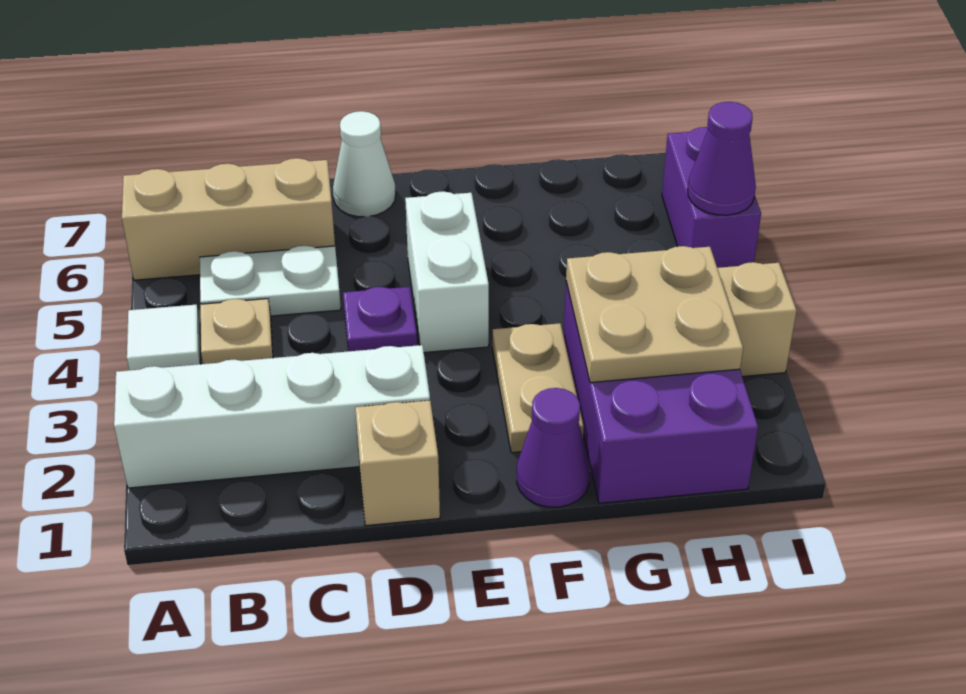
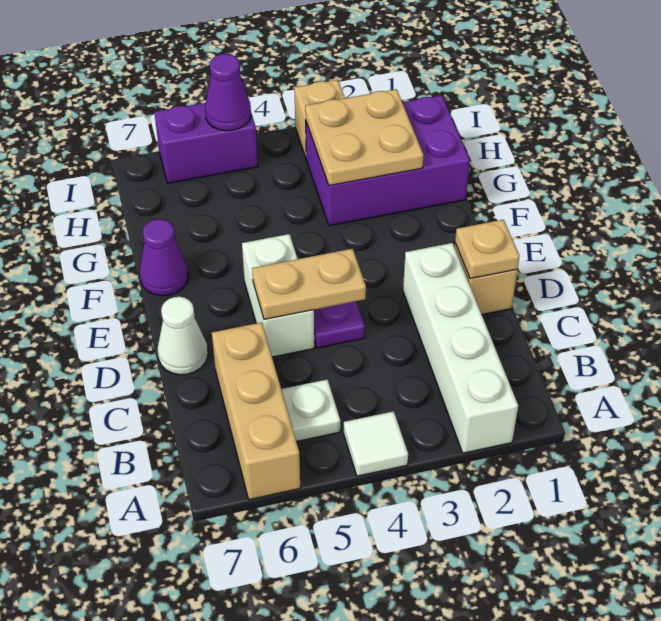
tan 1x1 plate [200,299,273,364] -> tan 1x1 plate moved to [455,220,520,279]
white 1x2 plate [200,246,341,316] -> white 1x1 plate [281,380,340,442]
white 1x2 brick [405,191,489,353] -> white 1x2 brick turned to [242,234,314,357]
purple 1x1 cone [517,388,590,507] -> purple 1x1 cone moved to [140,219,188,296]
tan 1x2 plate [492,323,584,453] -> tan 1x2 plate moved to [252,249,366,319]

